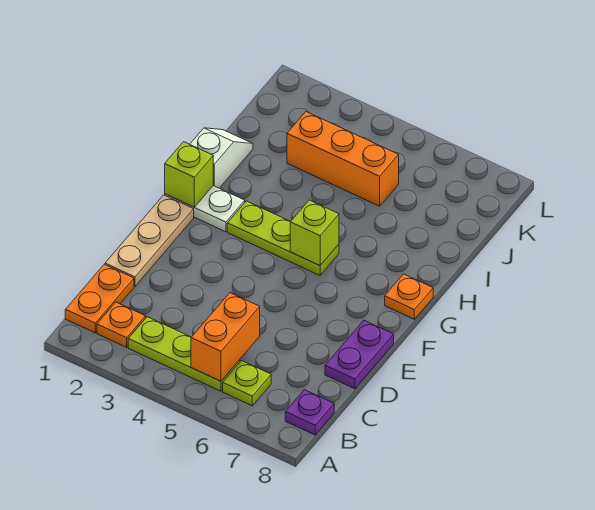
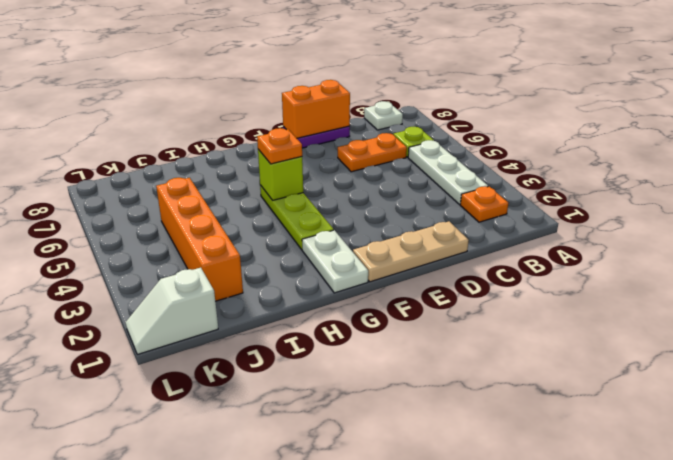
orange 1x2 plate [65,264,134,333] -> orange 1x2 plate moved to [338,133,407,172]
lime 1x3 plate [128,317,240,391] -> white 1x3 plate [408,140,488,205]
orange 1x2 brick [191,293,260,381] -> orange 1x2 brick moved to [282,80,350,138]
purple 1x1 plate [285,390,334,435] -> white 1x1 plate [364,101,403,130]
lime 1x1 brick [165,142,213,207] -> none
orange 1x1 plate [385,274,433,319] -> orange 1x1 plate moved to [257,128,302,164]
white 1x2 slope [190,128,253,188] -> white 1x2 slope moved to [126,268,218,354]
orange 1x3 brick [287,112,399,206] -> orange 1x4 brick [156,178,243,301]

